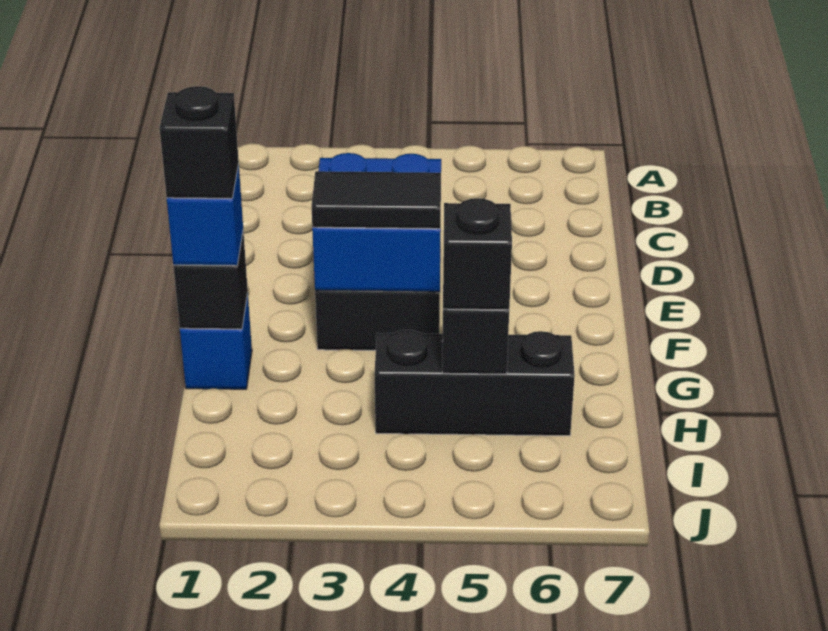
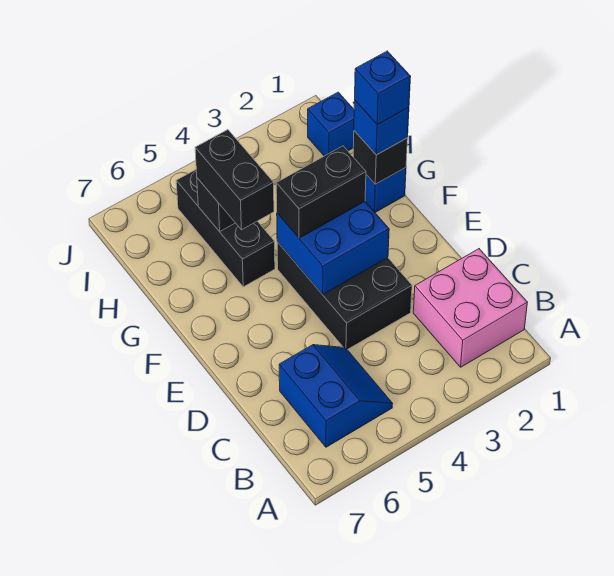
none -> pink 2x2 brick [413,249,527,367]
none -> blue 2x2 slope [279,345,393,447]
black 1x2 tile [311,171,441,229] -> black 1x2 brick [276,146,366,238]
black 1x1 brick [160,86,239,198] -> blue 1x1 brick [355,51,411,125]
black 1x3 brick [374,330,575,436] -> black 1x3 brick turned to [176,170,275,287]
black 1x1 brick [443,198,512,310] -> black 1x2 brick [195,130,274,230]
none -> blue 1x1 brick [308,92,354,156]

